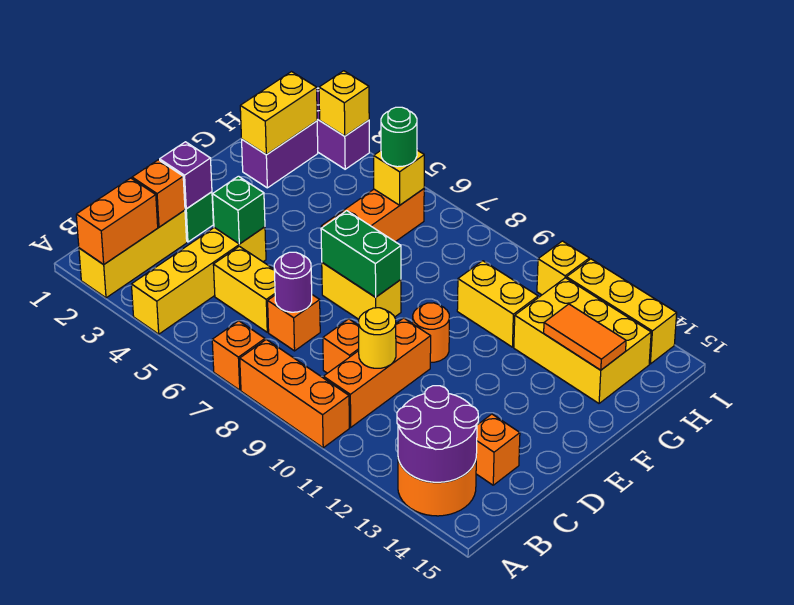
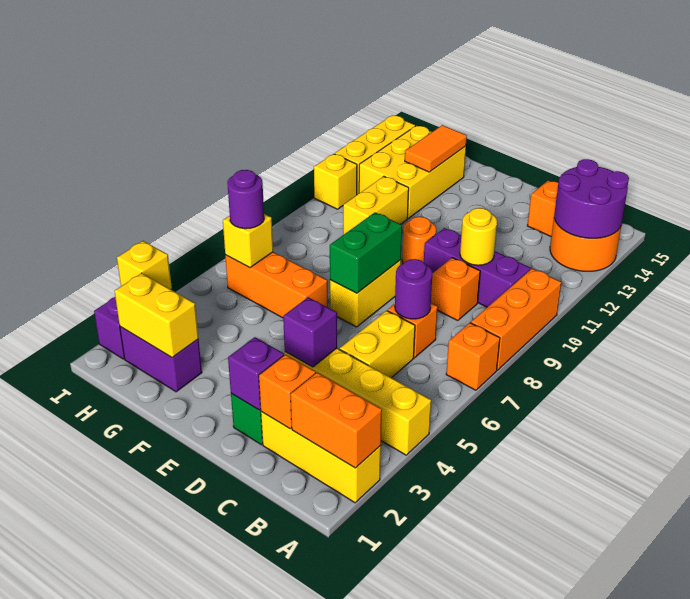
orange 1x3 brick [323,318,431,427] -> purple 1x3 brick [424,228,531,307]
green 1x1 brick [213,176,265,244] -> purple 1x1 brick [283,297,337,367]
green 1x1 round brick [381,107,417,167] -> purple 1x1 round brick [227,170,264,229]

